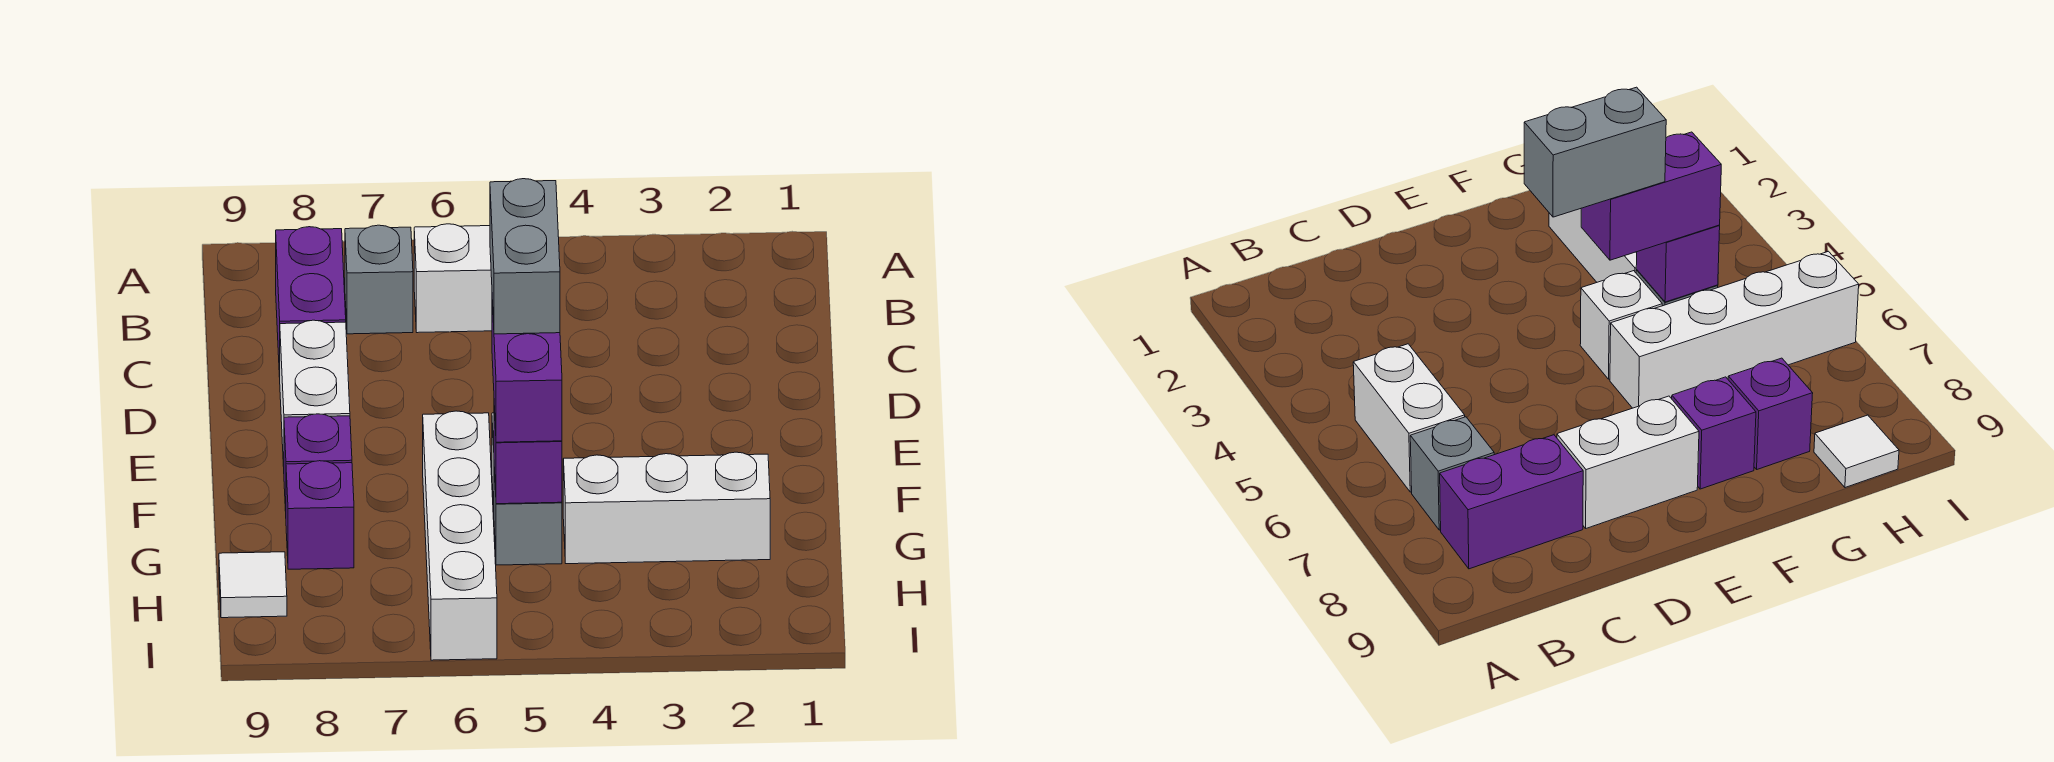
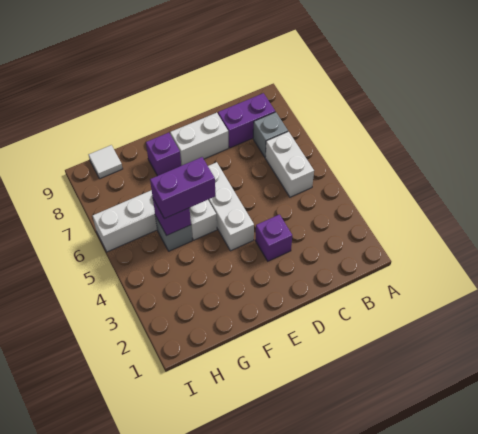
grey 1x2 brick [490,179,560,334] -> none
white 1x3 brick [563,452,770,564] -> white 1x3 brick moved to [208,162,254,251]
purple 1x1 brick [286,461,354,569] -> purple 1x1 brick moved to [255,215,292,261]

